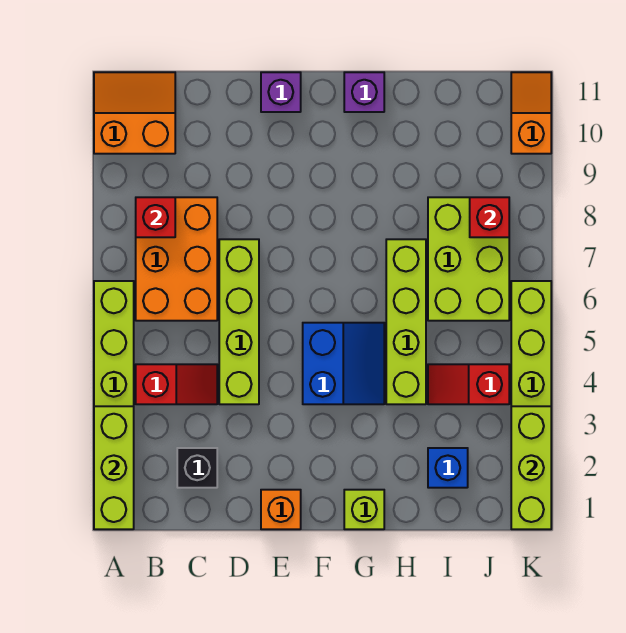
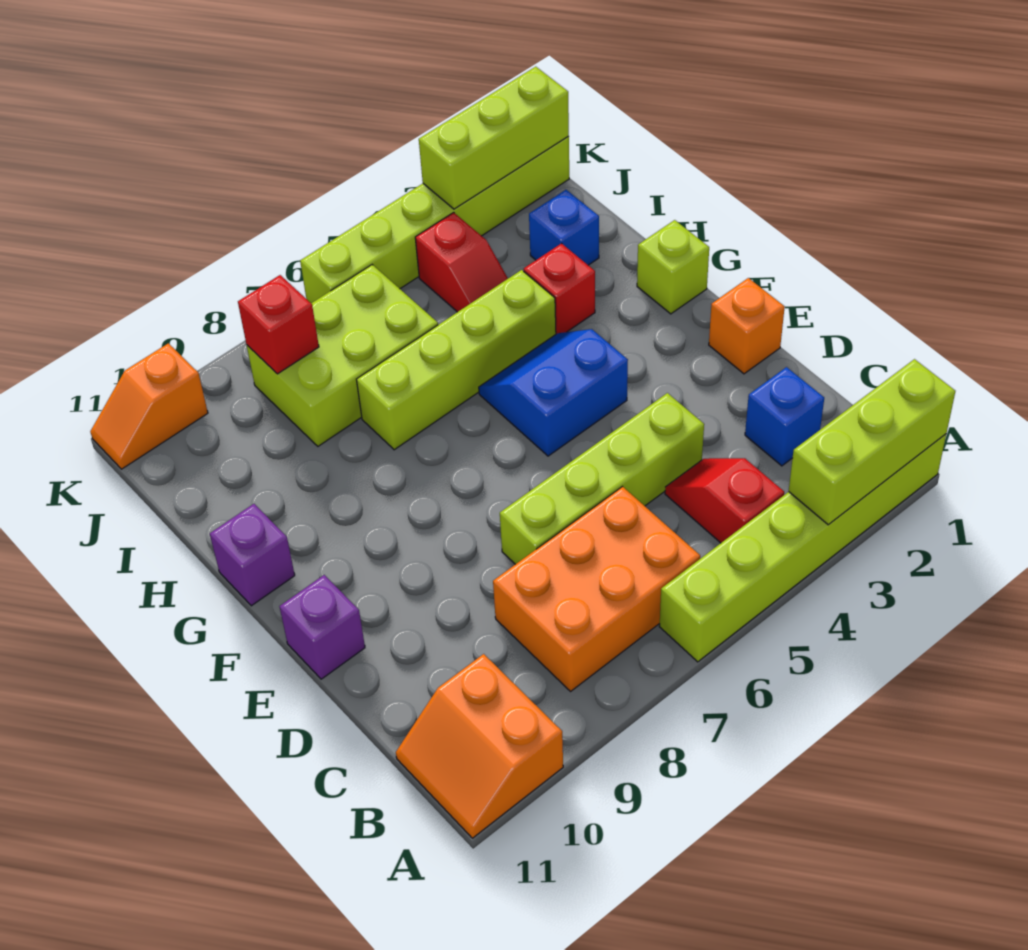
red 1x1 brick [136,197,175,237] -> red 1x1 brick moved to [524,243,595,334]
black 1x1 brick [177,448,217,488] -> blue 1x1 brick [745,367,824,466]

